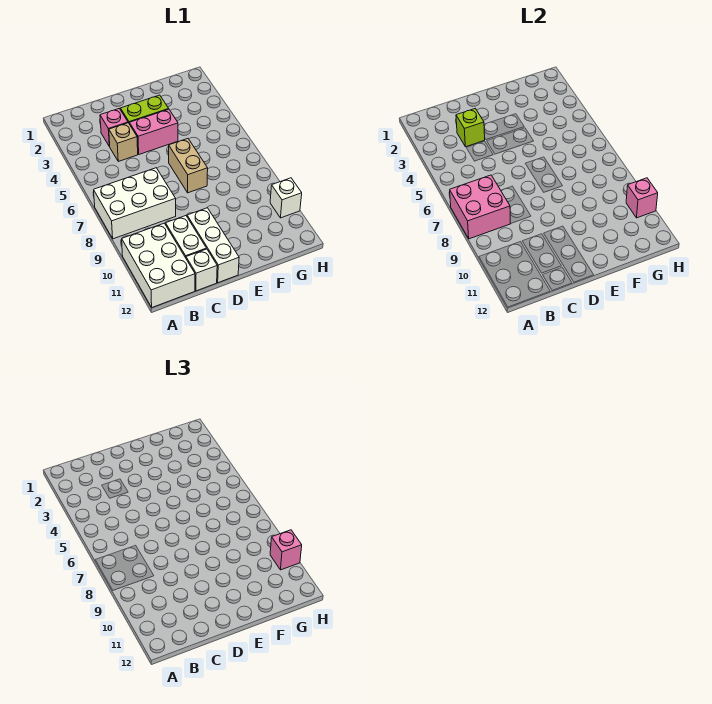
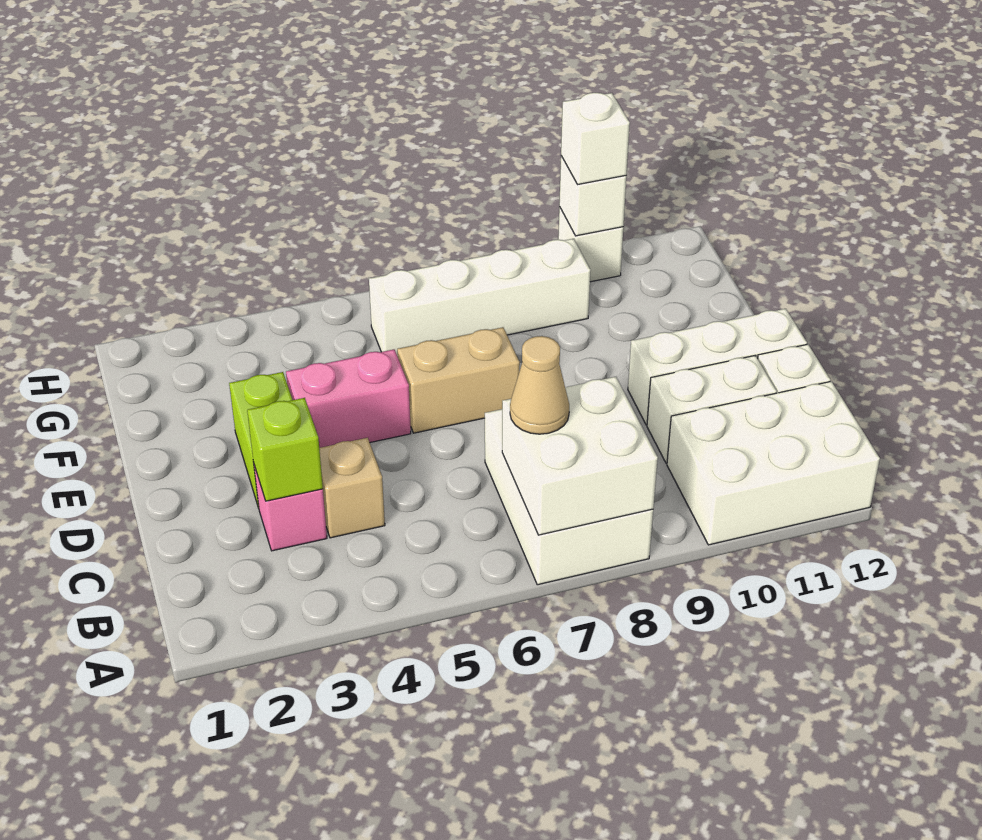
pink 2x2 brick [450,175,510,239] -> white 2x2 brick [502,377,658,535]
none -> tan 1x1 cone [510,336,569,434]
pink 1x2 brick [129,109,178,154] -> pink 1x2 brick turned to [286,349,411,448]
none -> white 1x4 brick [369,239,590,356]
pink 1x1 brick [626,178,658,218] -> white 1x1 brick [559,156,626,236]
pink 1x1 brick [270,530,302,570] -> white 1x1 brick [561,93,630,185]

